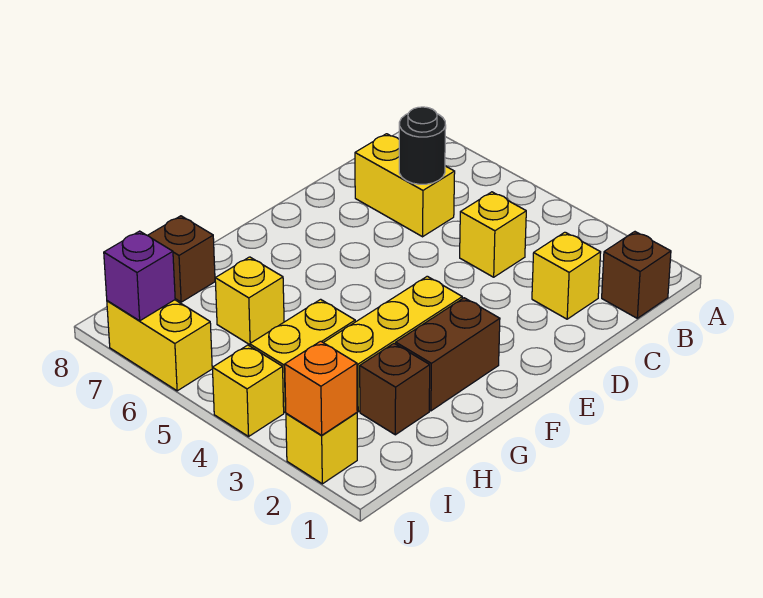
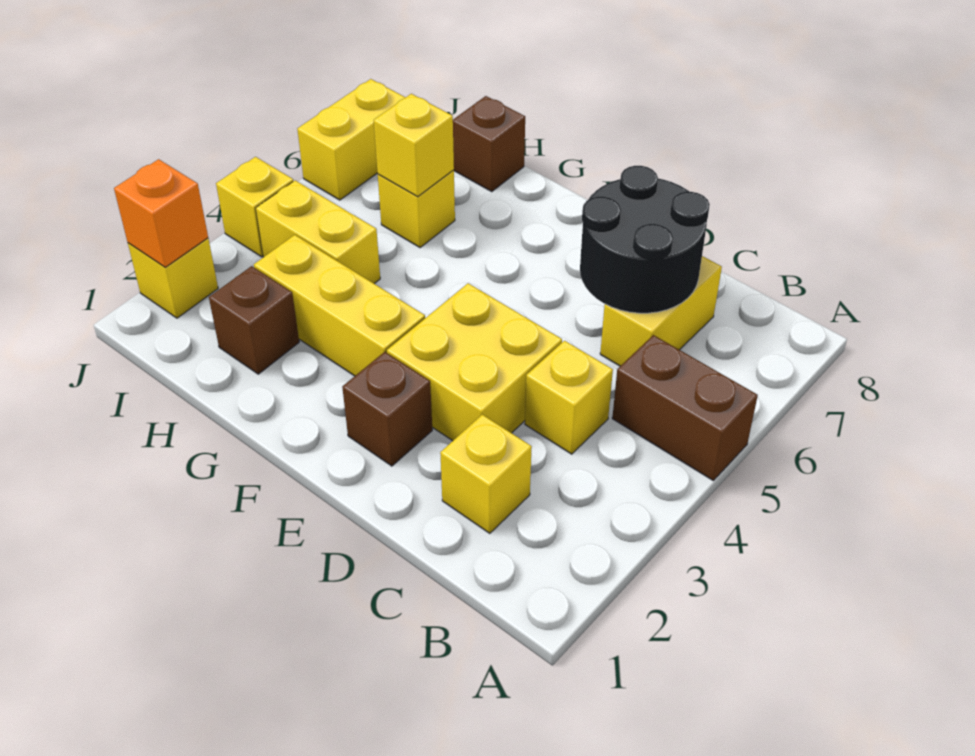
brown 1x1 brick [602,232,671,318] -> brown 1x1 brick moved to [342,352,432,466]
black 1x1 round brick [399,107,446,184] -> black 2x2 round brick [580,166,710,313]
none -> yellow 2x2 brick [387,283,562,441]
brown 1x2 brick [396,298,500,411] -> brown 1x2 brick moved to [612,335,758,480]
none -> yellow 1x1 brick [374,94,454,197]
purple 1x1 brick [104,231,175,321] -> none

